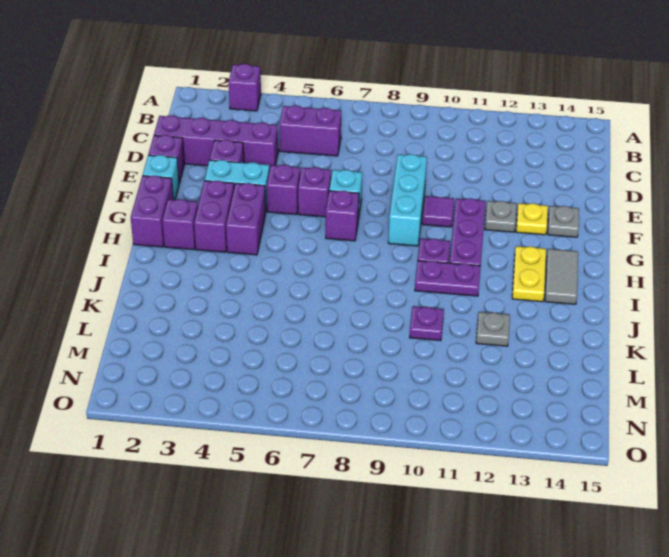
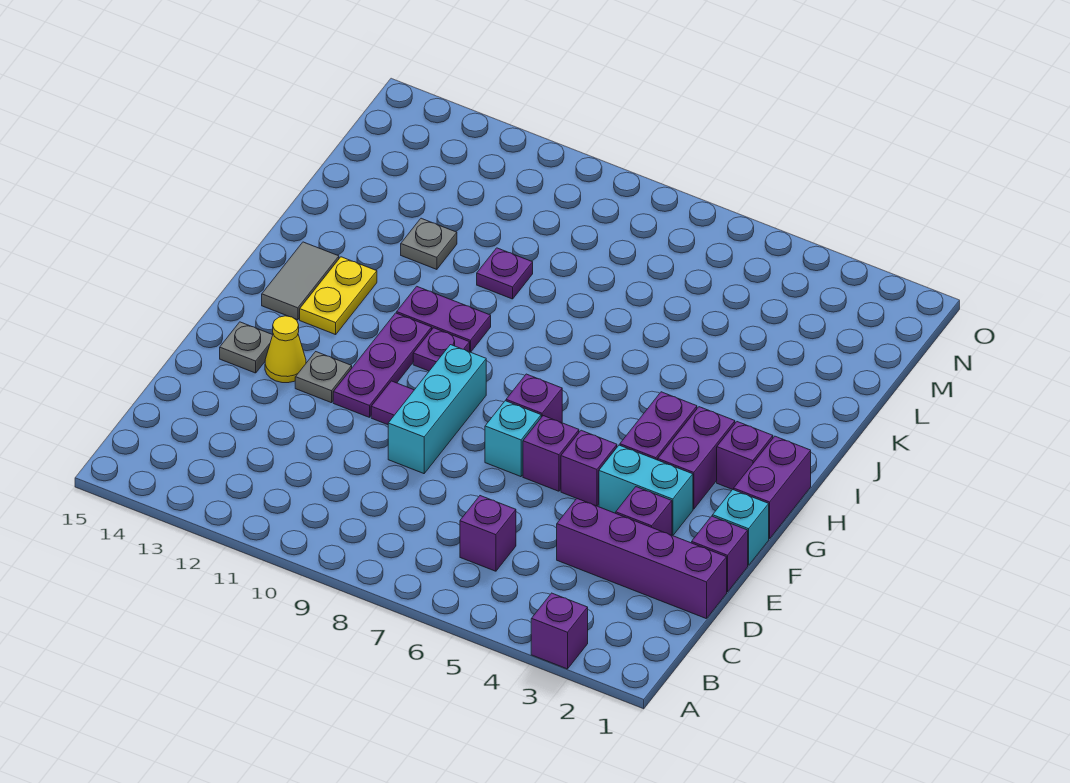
purple 1x2 brick [279,105,341,156] -> purple 1x1 brick [460,496,516,571]
yellow 1x1 plate [516,203,548,235] -> yellow 1x1 cone [265,316,306,383]

